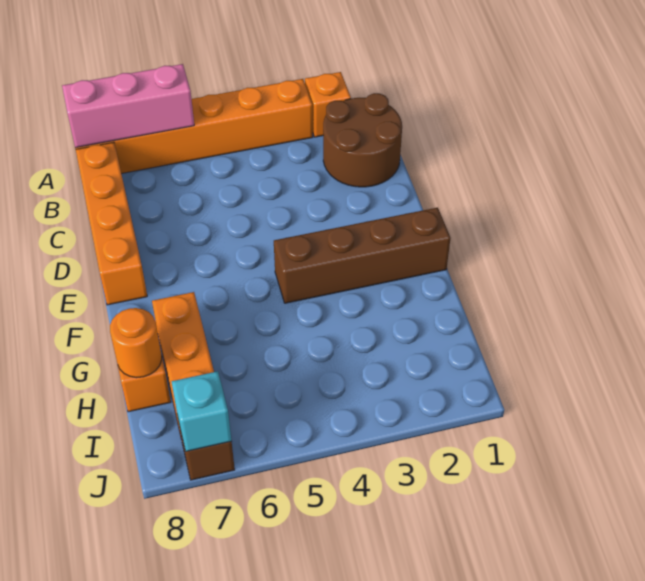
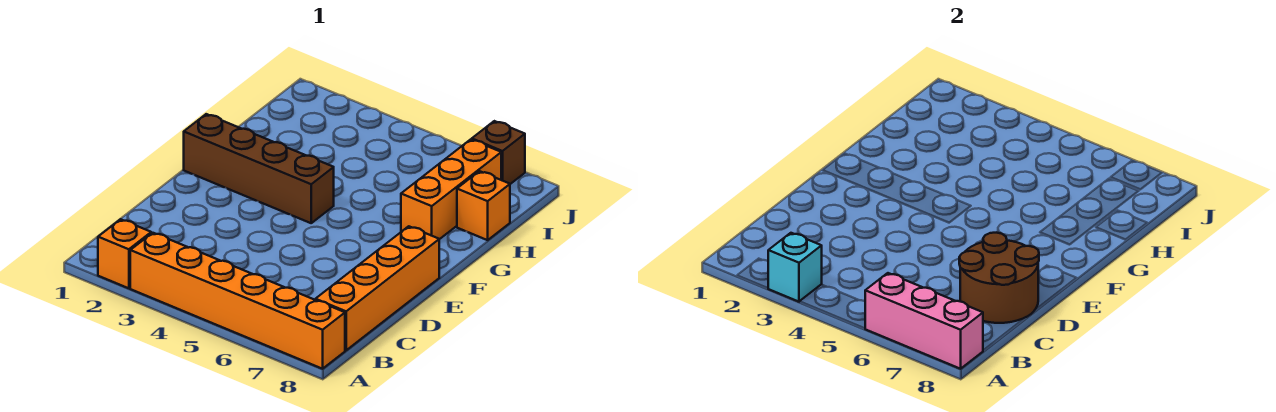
brown 2x2 round brick [323,93,402,187] -> brown 2x2 round brick moved to [959,233,1039,323]
orange 1x1 round brick [110,308,162,378] -> none
cyan 1x1 brick [172,371,231,451] -> cyan 1x1 brick moved to [768,233,822,302]

